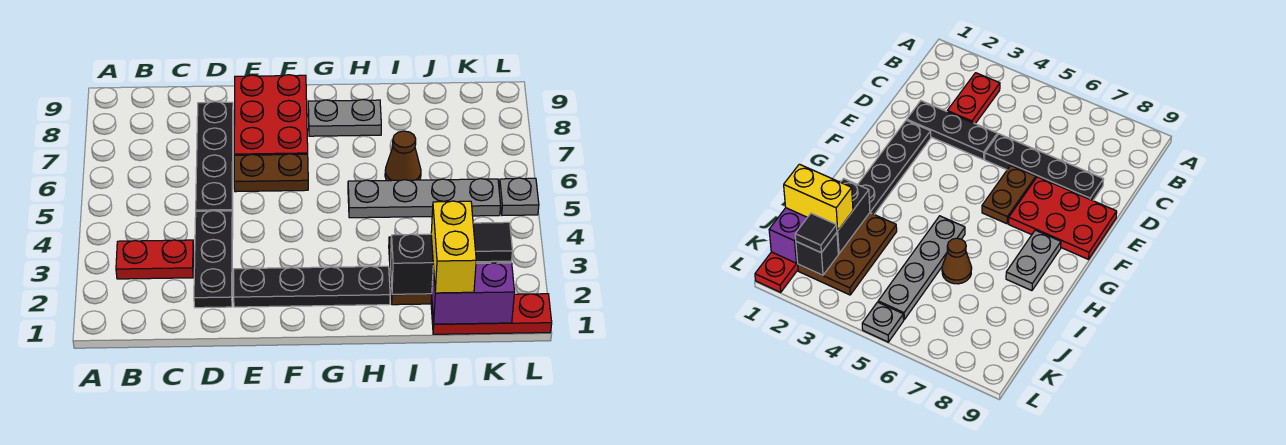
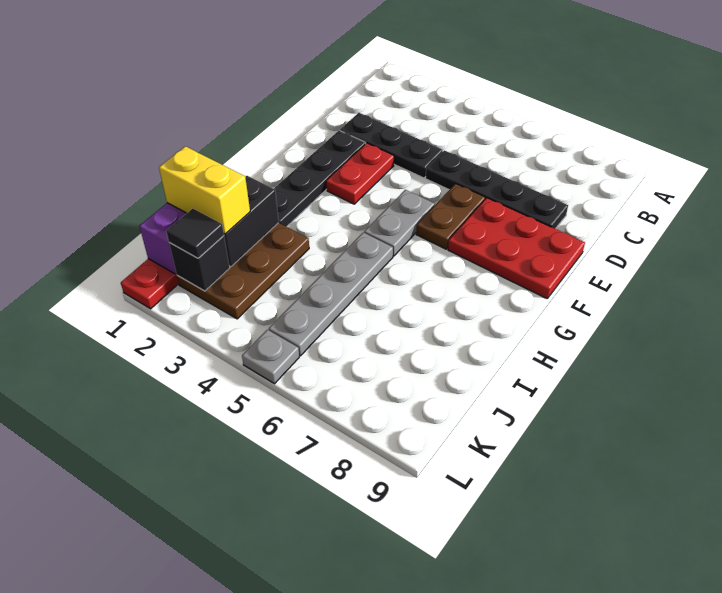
red 1x2 plate [116,240,194,279] -> red 1x2 plate moved to [326,143,394,204]
grey 1x2 plate [308,99,381,136] -> grey 1x2 plate moved to [364,190,435,256]
brown 1x1 cone [385,131,421,181] -> none

